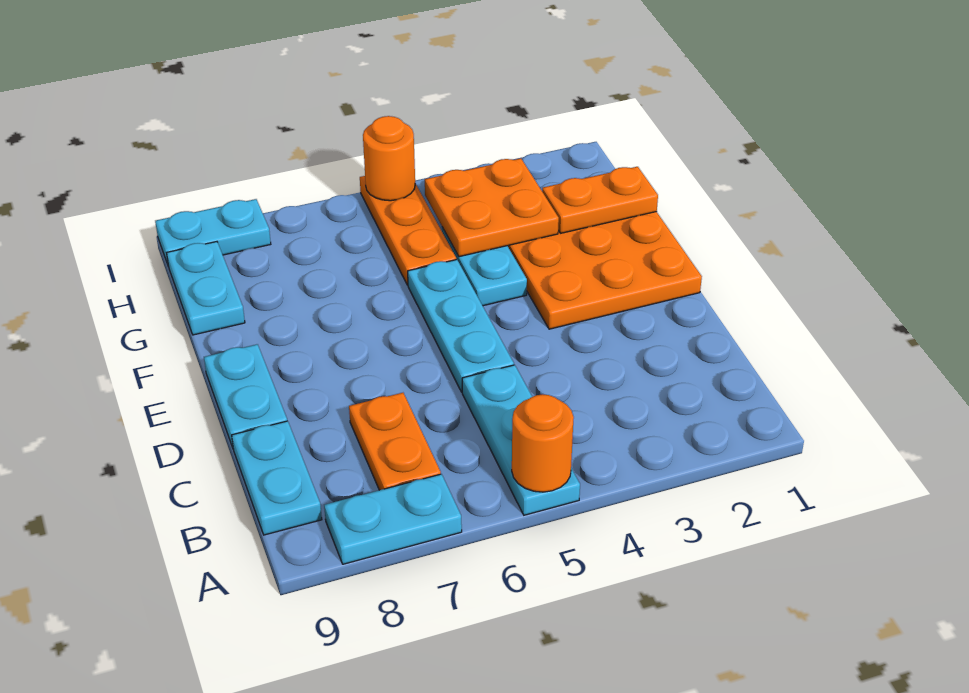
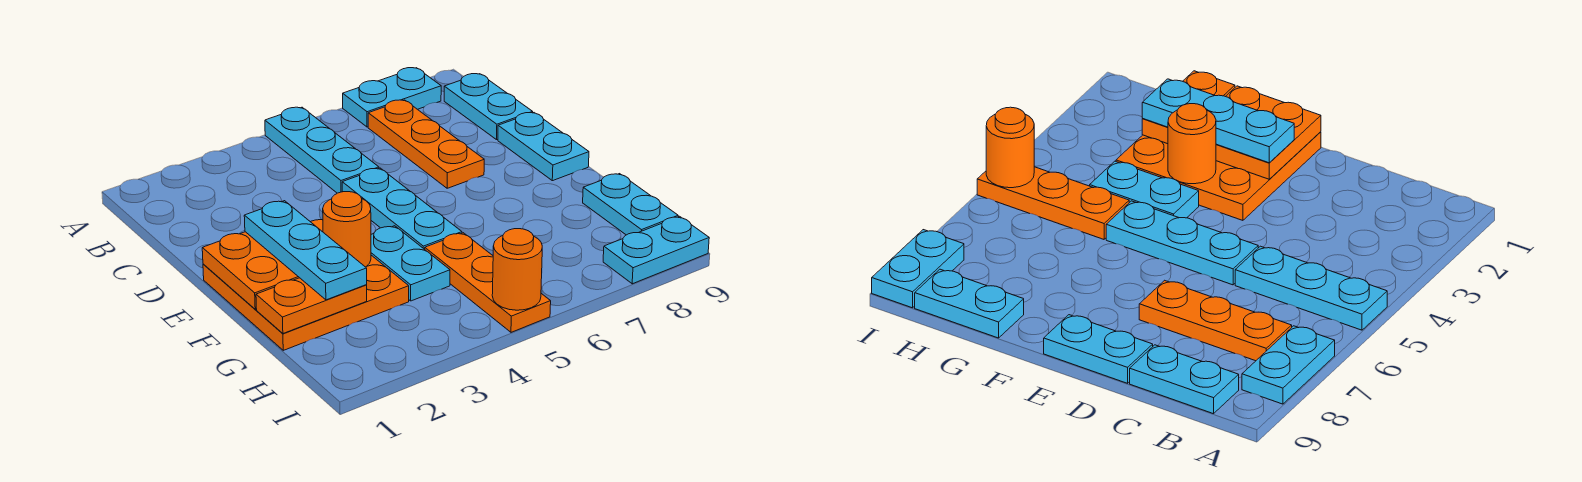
orange 1x1 round brick [512,394,574,492] -> orange 1x1 round brick moved to [323,192,371,267]
orange 1x2 plate [349,393,441,490] -> orange 1x3 plate [368,100,484,188]
none -> cyan 1x3 plate [244,201,367,300]
orange 2x2 plate [425,158,559,257] -> orange 2x2 plate moved to [202,232,299,309]

